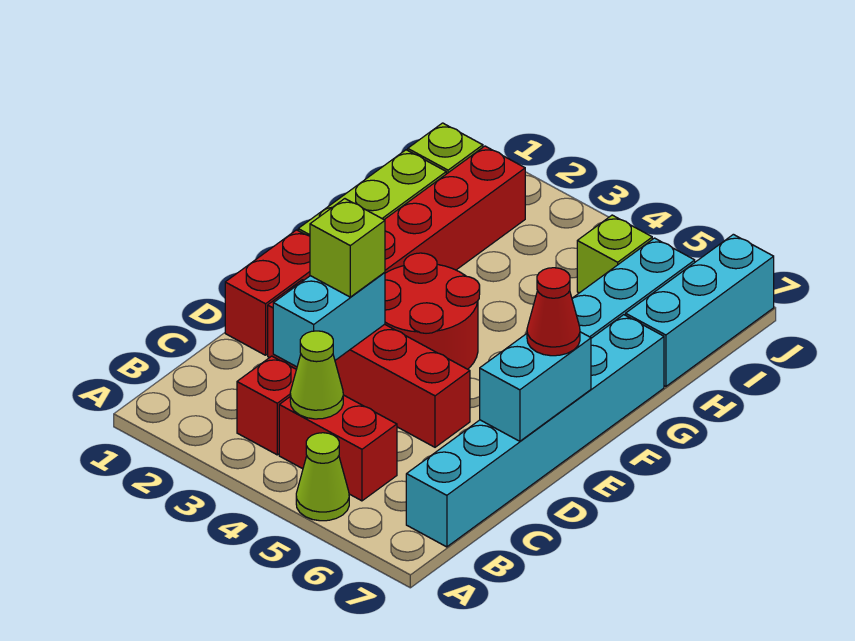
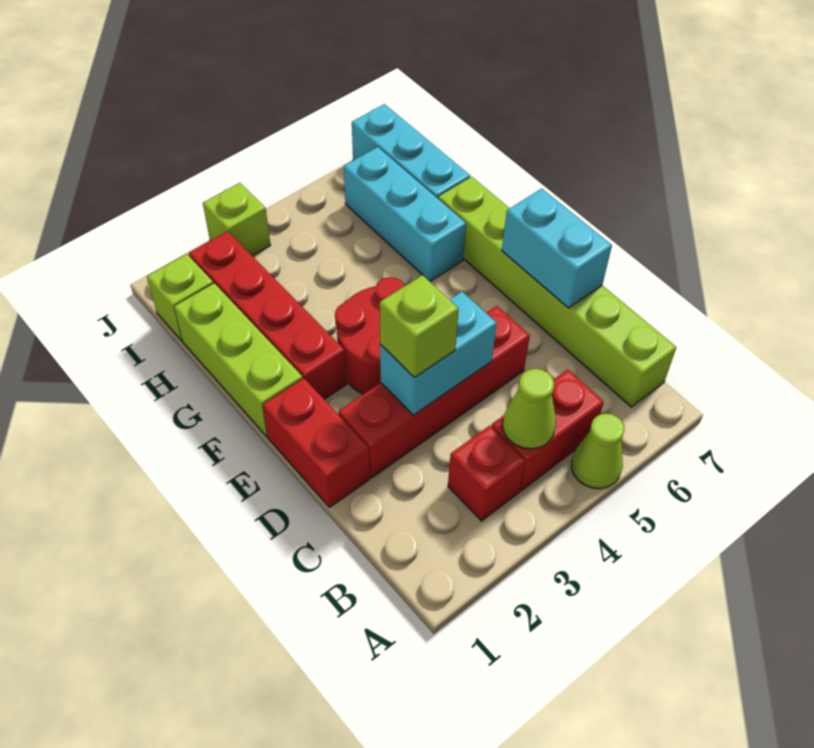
cyan 1x6 brick [406,315,664,547] -> lime 1x6 brick [438,177,676,407]
cyan 1x2 brick [273,272,385,367] -> cyan 1x2 brick turned to [380,292,497,415]
red 1x1 cone [527,268,580,356] -> none
lime 1x1 brick [577,215,652,293] -> lime 1x1 brick moved to [203,183,270,256]

